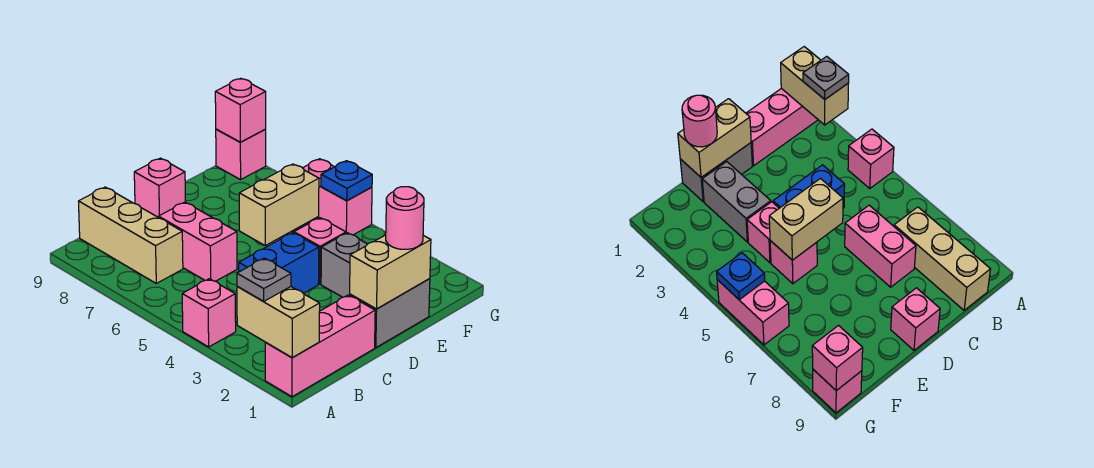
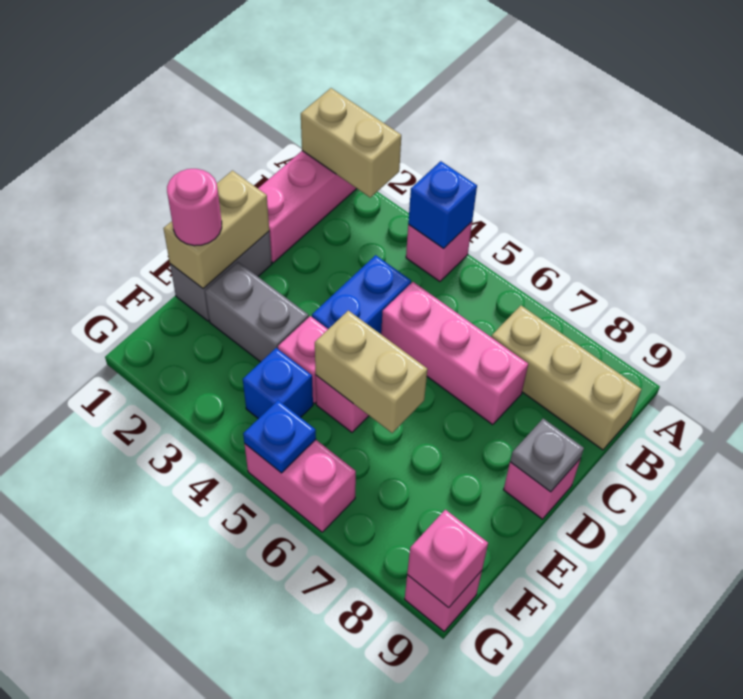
grey 1x1 plate [237,258,291,301] -> grey 1x1 plate moved to [510,418,584,492]
none -> blue 1x1 brick [408,161,477,249]
pink 1x2 brick [159,202,237,281] -> pink 1x3 brick [381,282,528,425]
tan 1x2 brick [239,164,319,245] -> tan 1x2 brick turned to [315,311,428,433]
none -> blue 1x1 brick [243,348,313,419]

